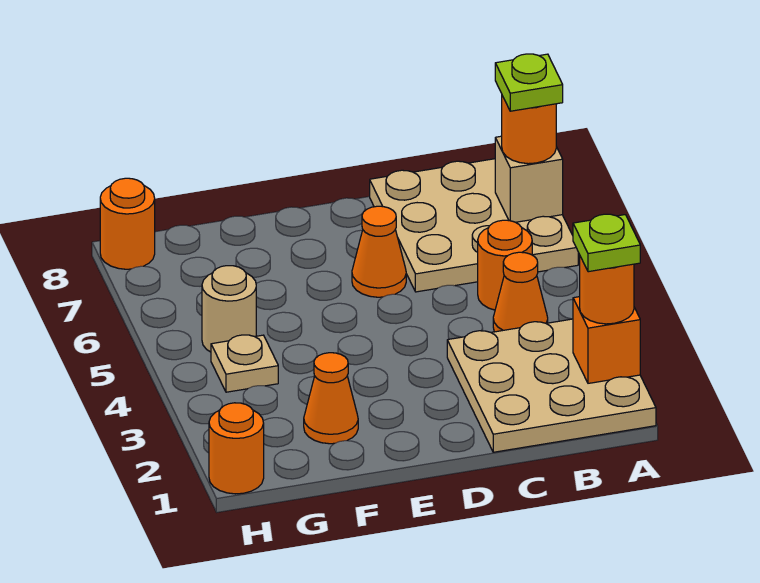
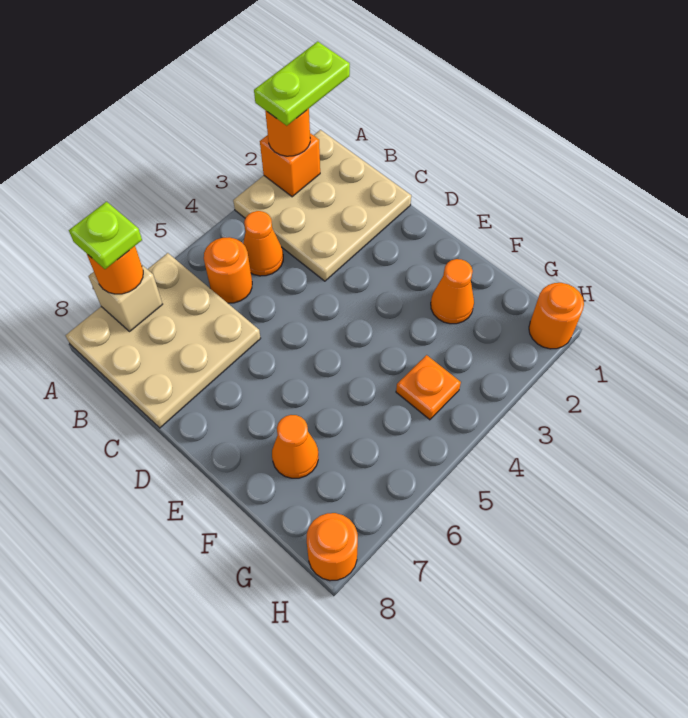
lime 1x1 plate [573,214,640,272] -> lime 1x2 plate [254,42,350,126]
orange 1x1 cone [352,206,406,297] -> orange 1x1 cone moved to [272,415,318,478]
tan 1x1 plate [211,335,278,392] -> orange 1x1 plate [396,355,461,420]
tan 1x1 round brick [202,266,256,352] -> none

